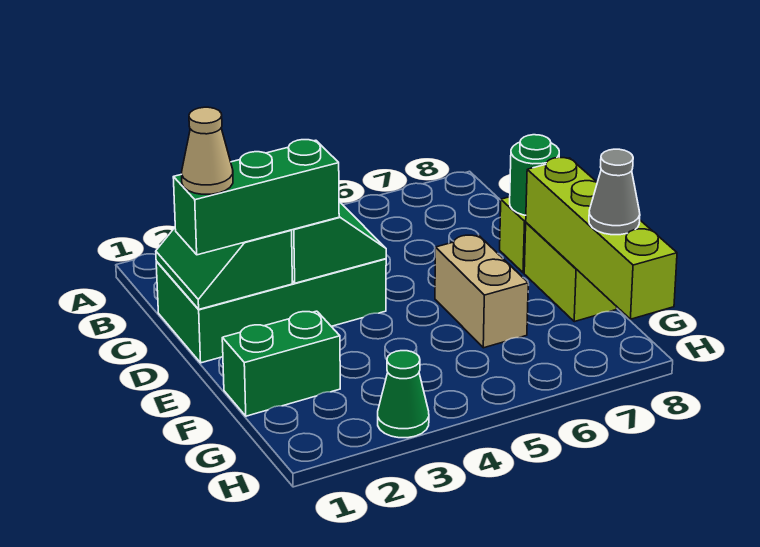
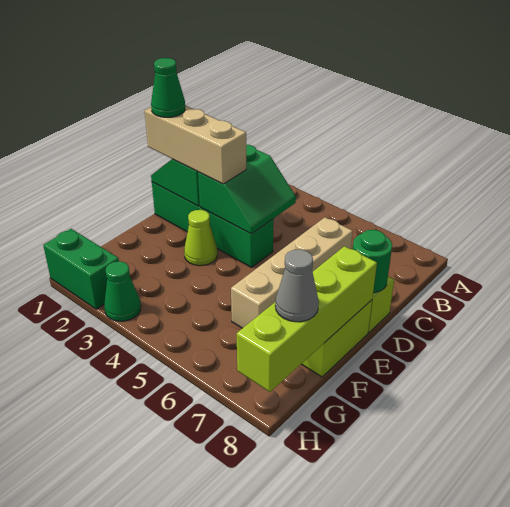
green 2x4 brick [156,259,386,363] -> green 1x4 brick [152,182,274,267]
green 1x3 brick [173,140,339,255] -> tan 1x3 brick [145,105,246,184]
tan 1x1 cone [182,107,233,194] -> green 1x1 cone [151,58,185,117]
none -> lime 1x1 cone [184,210,217,266]
tan 1x2 brick [435,235,528,348] -> tan 1x4 brick [231,217,353,328]
green 1x2 brick [222,311,340,416] -> green 1x2 brick moved to [43,229,119,309]

